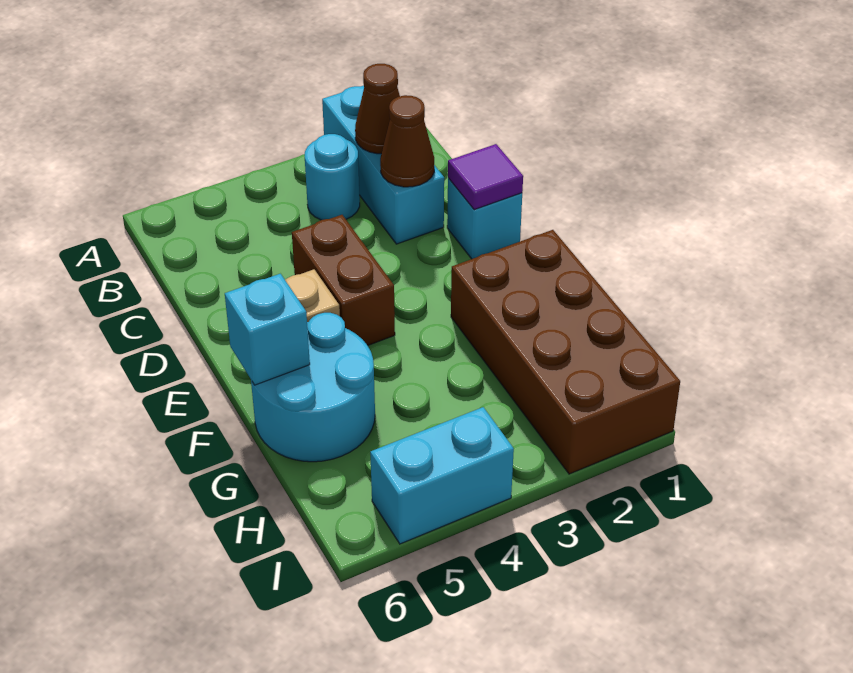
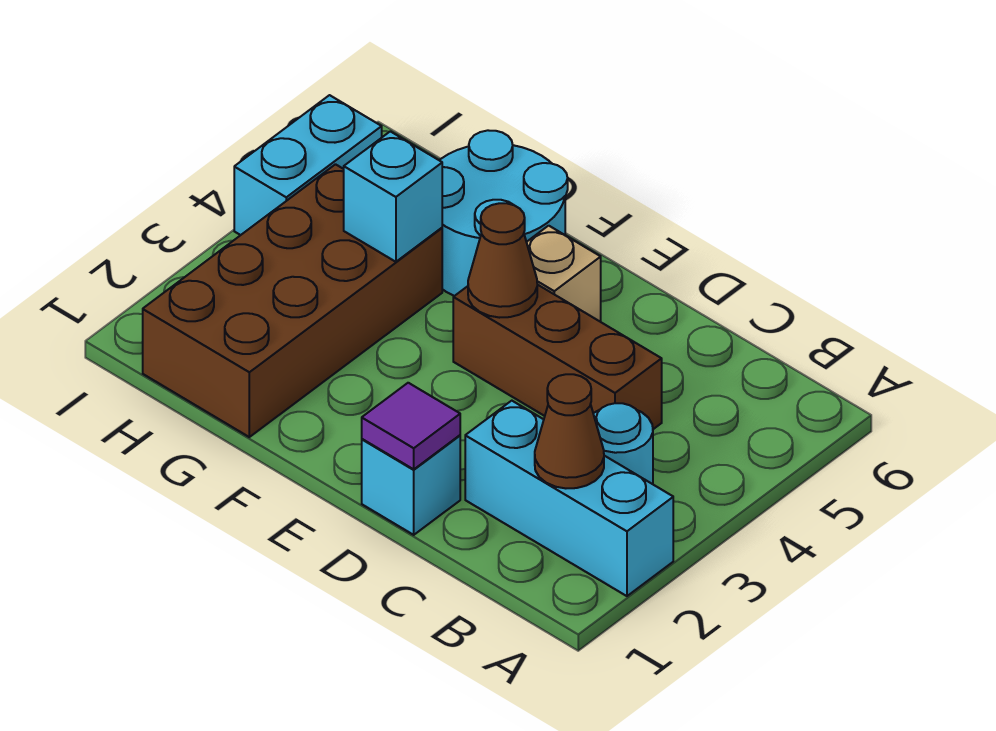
brown 1x1 cone [380,95,434,187] -> brown 1x1 cone moved to [468,203,537,318]
brown 1x2 brick [292,215,395,345] -> brown 1x3 brick [453,284,662,429]
brown 2x4 brick [451,230,680,474] -> brown 2x4 brick turned to [143,164,442,437]
cyan 1x1 brick [225,274,310,385] -> cyan 1x1 brick moved to [344,131,442,262]

